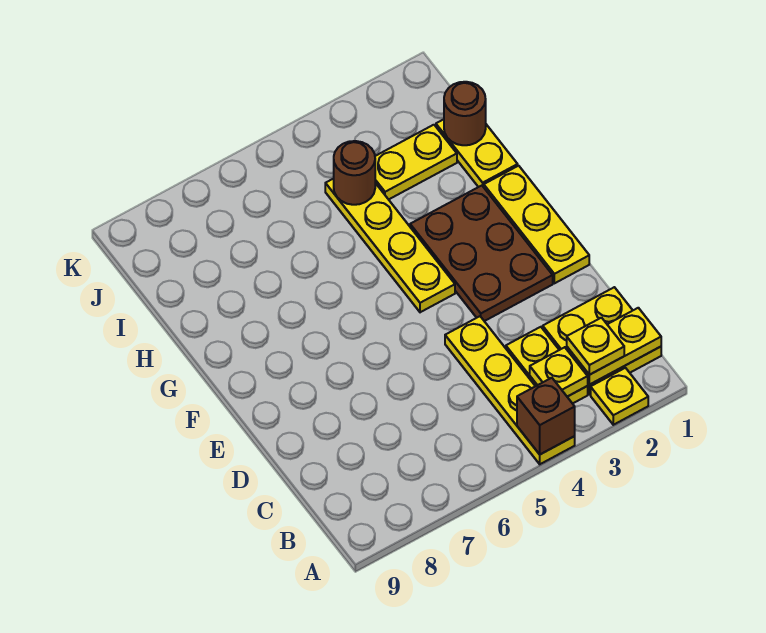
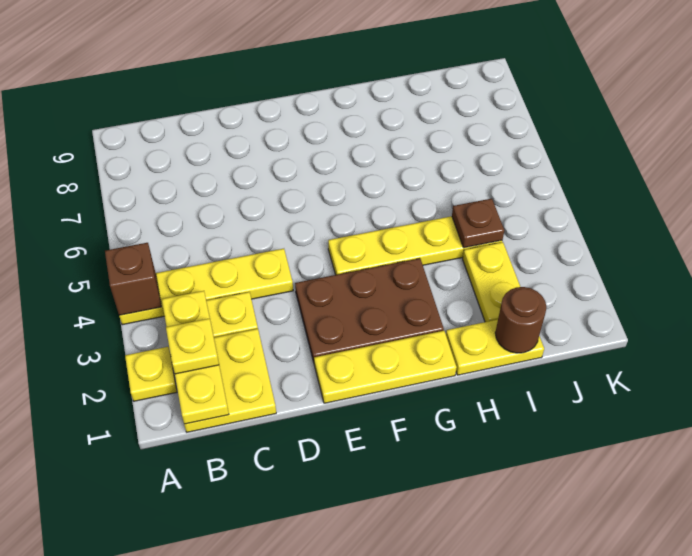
brown 1x1 round brick [334,141,375,205] -> brown 1x1 plate [452,199,504,248]

